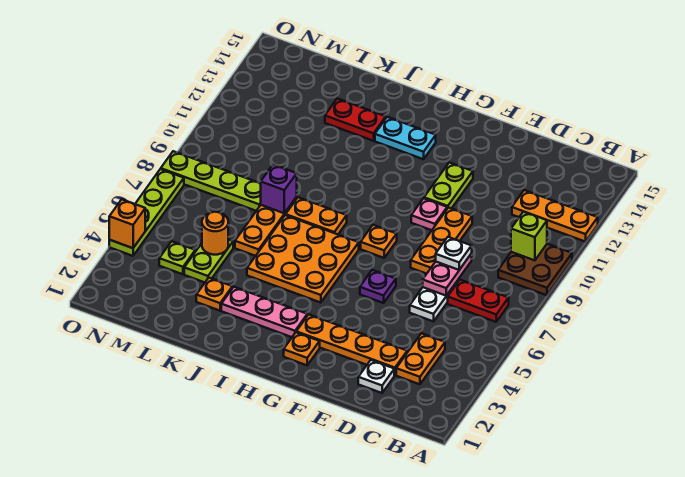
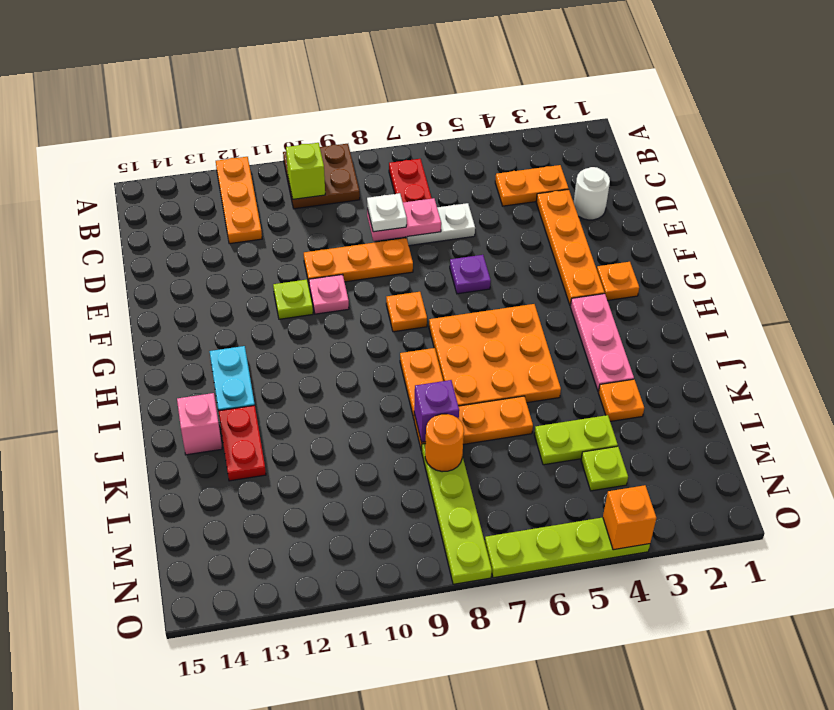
white 1x1 plate [358,360,394,393] -> white 1x1 round brick [574,167,610,220]
lime 1x2 plate [424,162,473,209] -> lime 1x1 plate [273,280,313,319]
none -> pink 1x1 brick [177,393,222,455]
orange 1x1 round brick [202,212,228,255] -> orange 1x1 round brick moved to [425,414,464,472]

